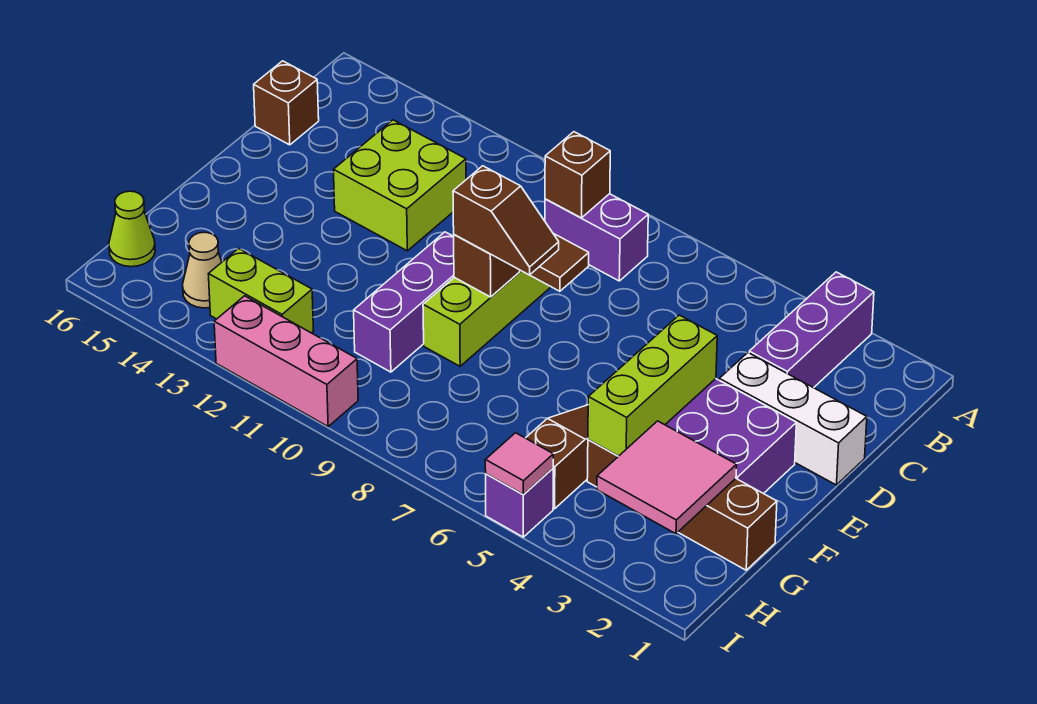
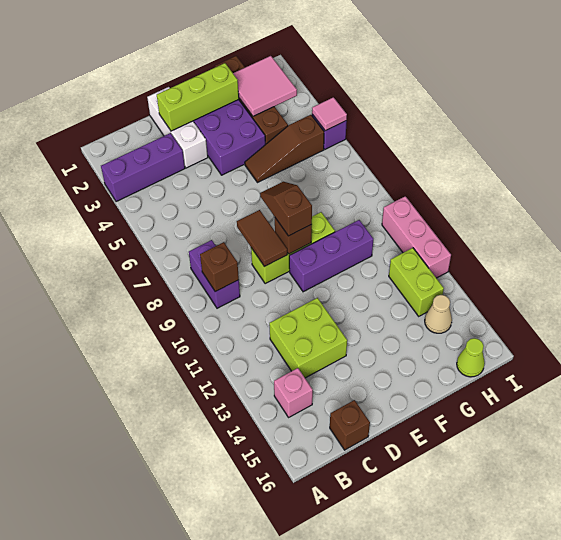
none -> pink 1x1 brick [274,368,313,417]
lime 1x3 brick [588,315,717,456] -> lime 1x3 brick moved to [157,63,239,131]

